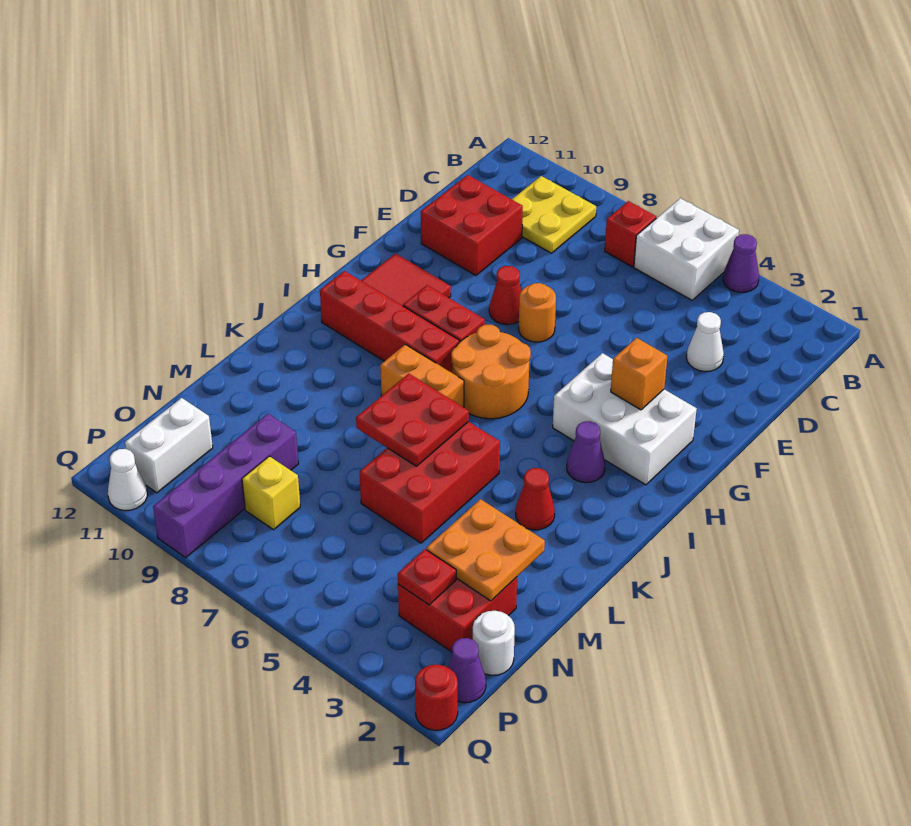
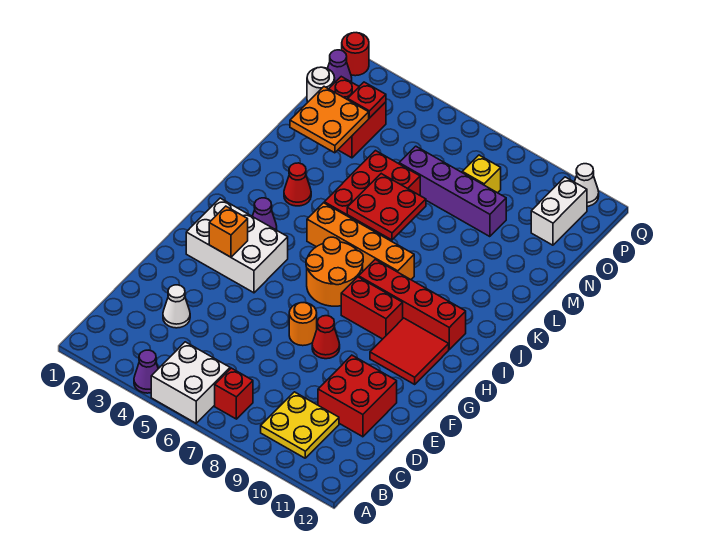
orange 1x2 brick [380,344,464,407] -> orange 1x4 brick [307,203,414,280]
purple 1x4 brick [153,414,298,558] -> purple 1x4 brick turned to [399,146,506,237]

